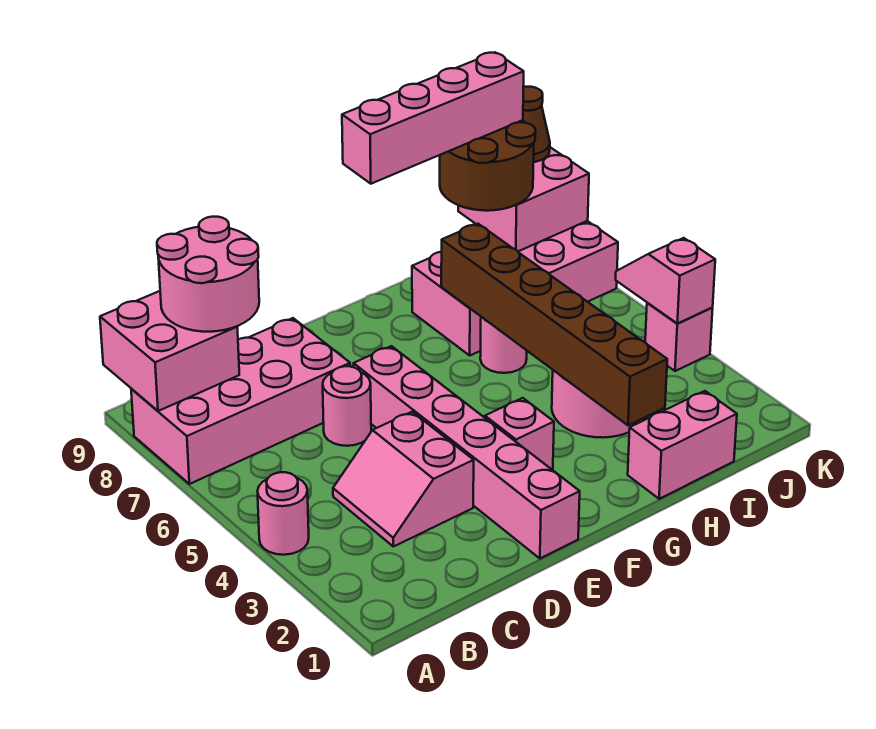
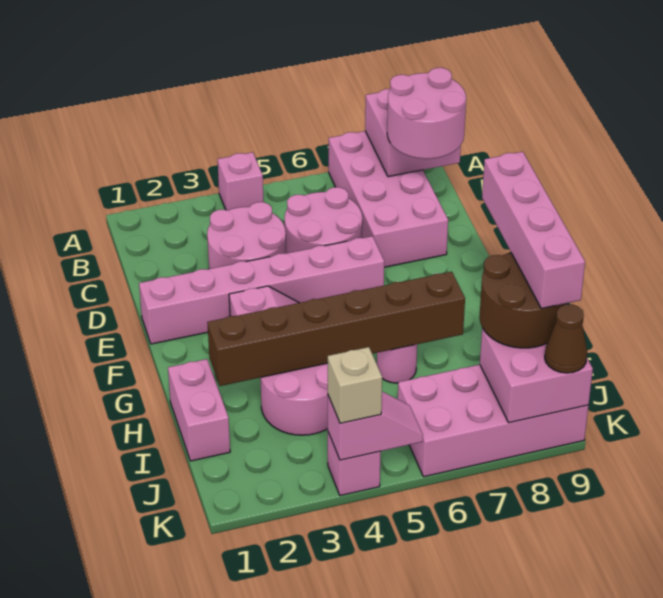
pink 1x1 round brick [257,472,309,555] -> pink 1x1 brick [218,152,264,211]
pink 2x2 slope [333,412,474,547] -> pink 2x2 round brick [207,202,286,269]
pink 1x1 round brick [323,366,371,446] -> pink 2x2 round brick [285,187,362,253]
pink 2x4 brick [412,221,618,355] -> pink 2x4 brick turned to [398,365,588,477]
none -> tan 1x1 brick [328,347,382,423]

